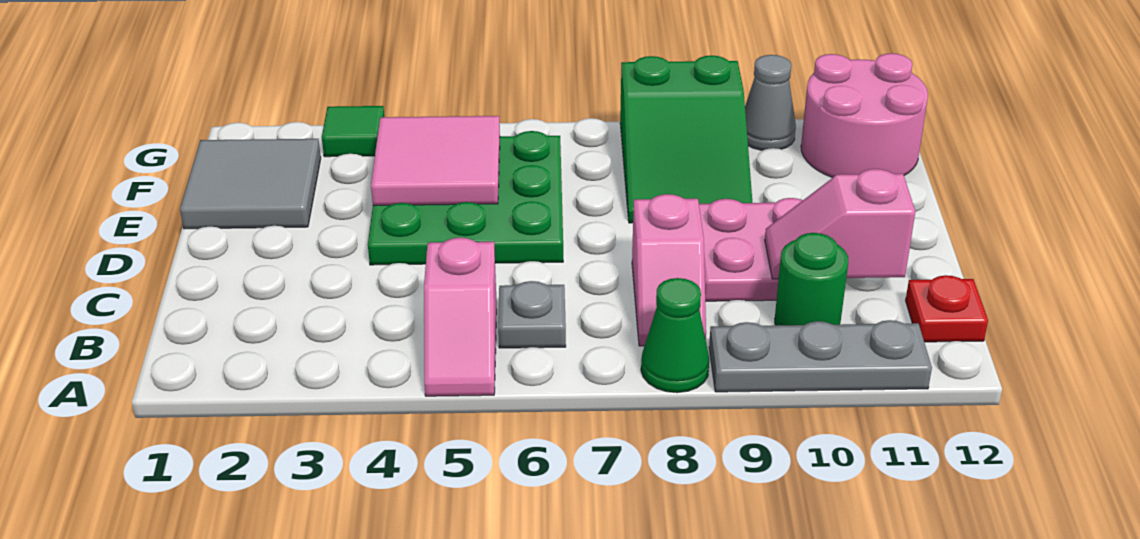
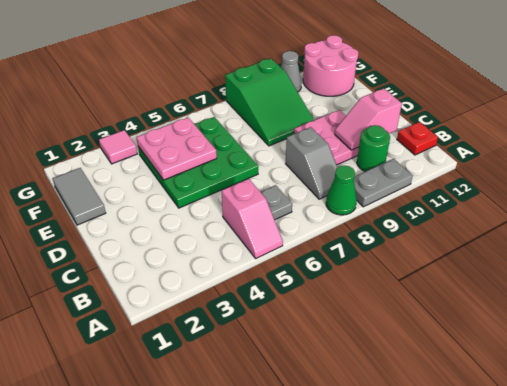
grey 1x3 plate [709,320,932,392] -> grey 1x2 plate [354,159,413,207]
pink 1x2 slope [632,194,706,346] -> grey 1x2 slope [286,127,337,199]
grey 2x2 tile [180,139,321,229] -> grey 1x2 tile [53,168,106,225]
pink 2x2 tile [371,116,500,206] -> pink 2x2 plate [137,118,217,180]
green 1x1 tile [322,106,384,157] -> pink 1x1 tile [99,130,137,164]

